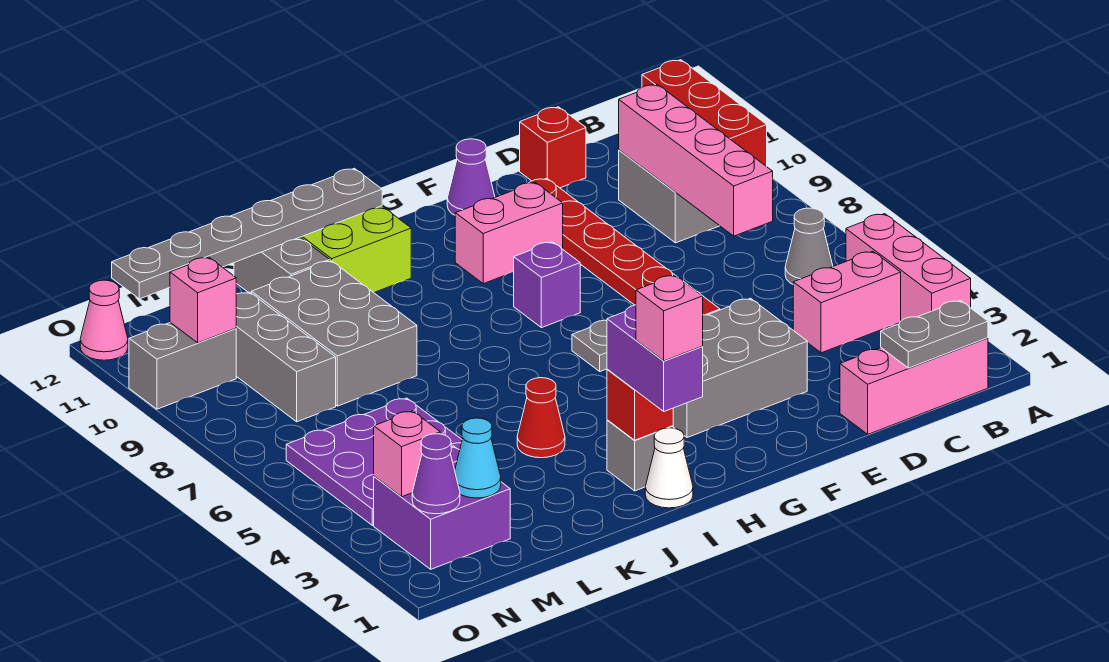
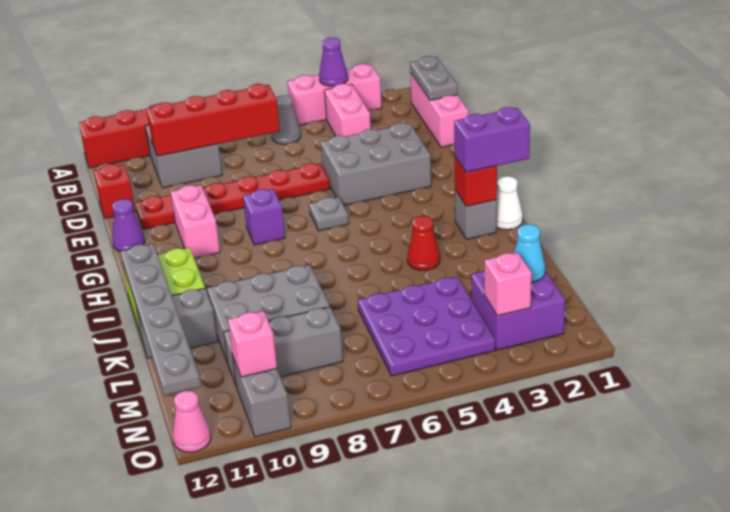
pink 1x4 brick [619,84,773,236] -> red 1x4 brick [147,84,280,156]
grey 2x3 brick [673,298,807,438] -> grey 2x3 brick turned to [321,123,431,205]
pink 1x1 brick [636,275,703,361] -> none
purple 1x1 cone [412,434,460,514] -> purple 1x1 cone moved to [319,38,348,86]

